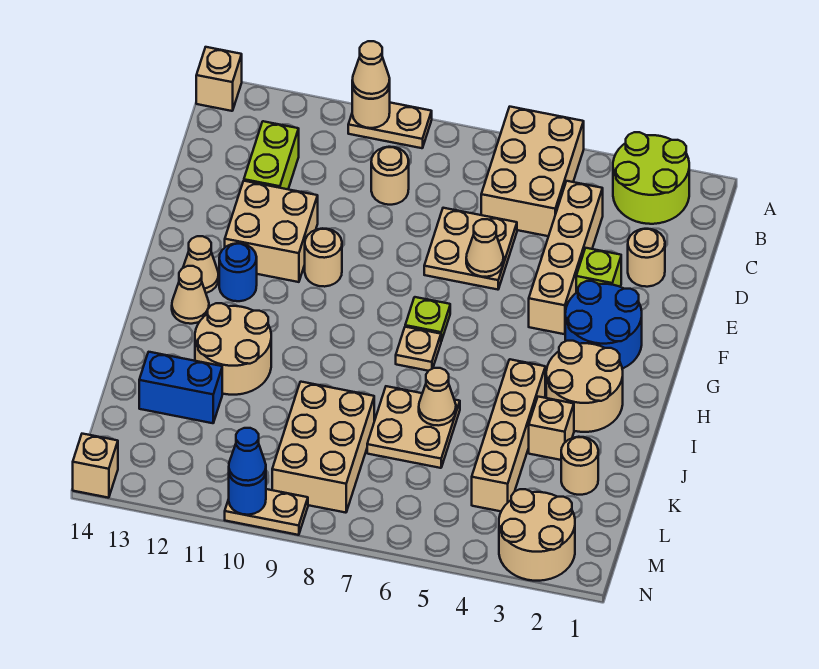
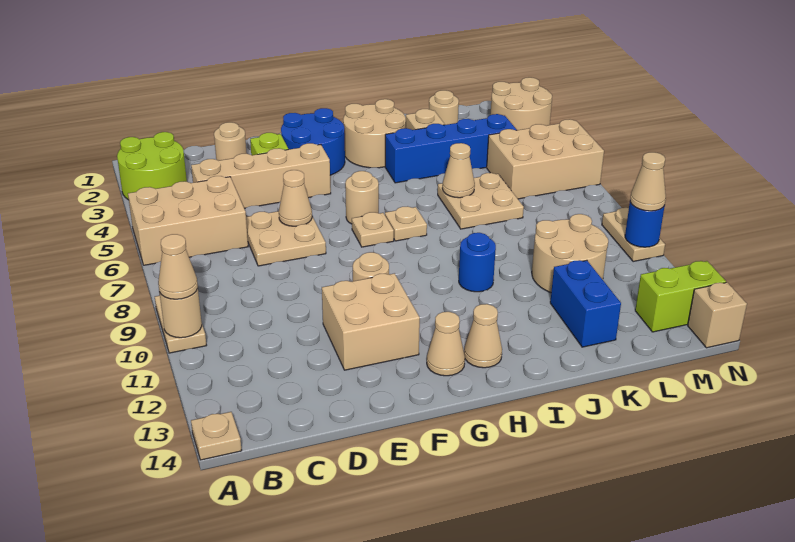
tan 1x1 brick [196,47,242,111] -> tan 1x1 plate [191,412,242,460]
tan 1x1 round brick [371,147,409,205] -> tan 1x1 round brick moved to [345,171,379,224]
lime 1x2 brick [244,121,299,189] -> lime 1x2 brick moved to [635,261,726,332]
lime 1x1 plate [405,297,450,341] -> tan 1x1 plate [352,212,394,247]
blue 1x1 round brick [219,243,257,301] -> blue 1x1 round brick moved to [459,233,496,292]
tan 1x4 brick [472,359,545,511] -> blue 1x4 brick [385,114,516,183]
tan 2x2 round brick [195,303,271,395] -> tan 2x2 round brick moved to [532,214,608,293]
tan 2x3 brick [272,382,374,513] -> tan 2x3 brick moved to [487,119,604,199]
blue 1x1 cone [229,428,266,485] -> tan 1x1 cone [630,152,666,211]

